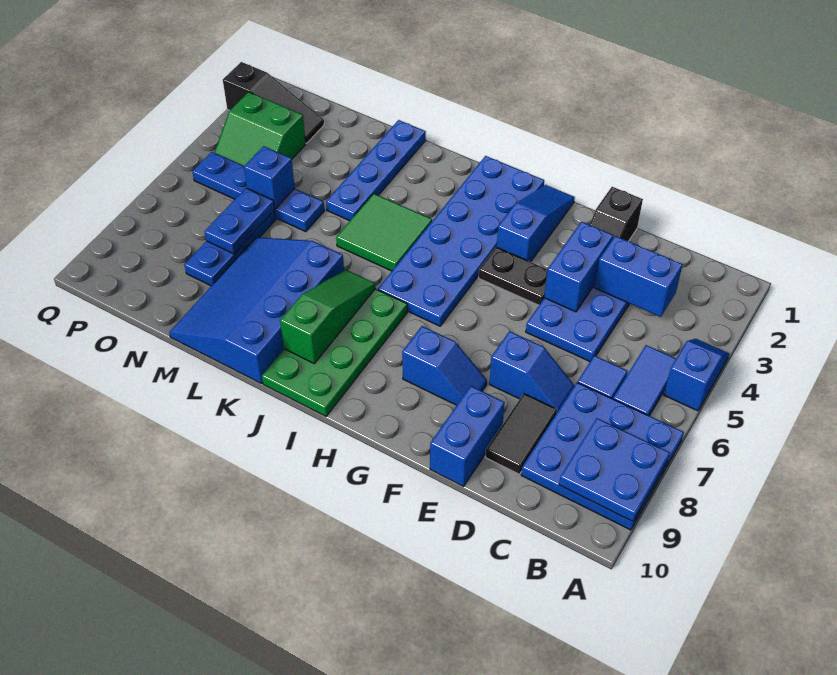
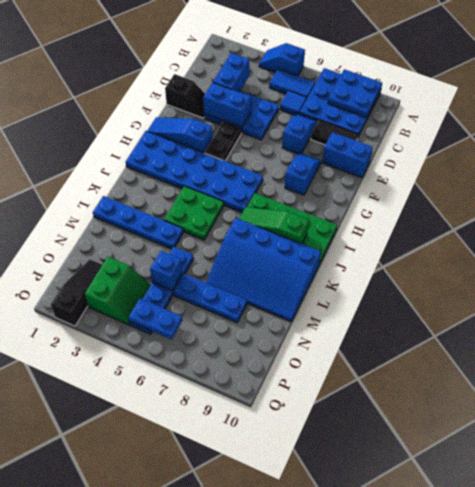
green 2x2 tile [336,194,432,271] -> green 2x2 plate [164,186,224,240]
blue 1x2 plate [205,188,275,254] -> blue 1x2 plate moved to [129,299,182,339]

